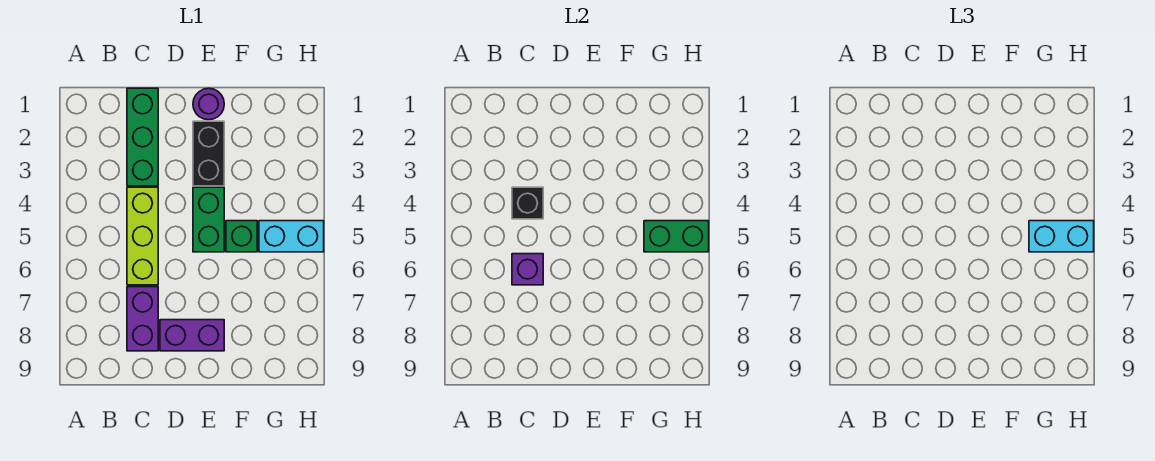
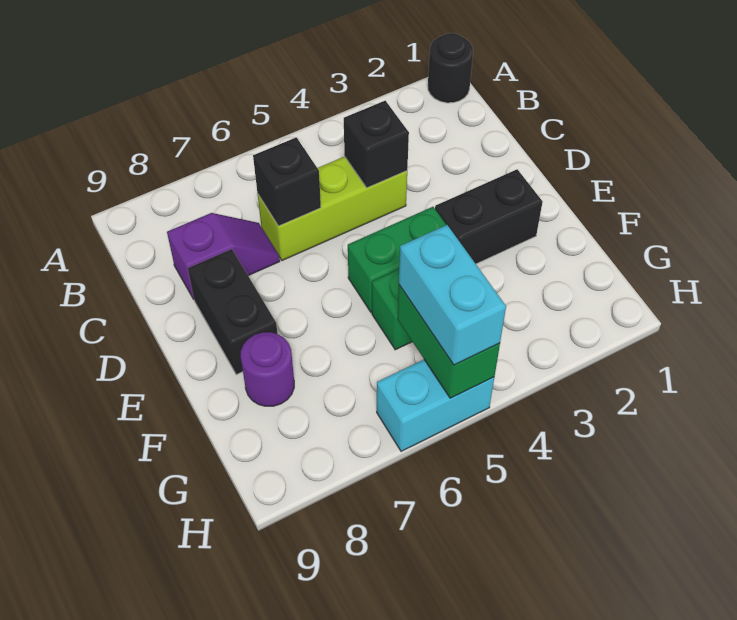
none -> black 1x1 round brick [428,33,473,103]
green 1x3 brick [127,88,158,186] -> none
purple 1x1 brick [512,254,543,285] -> black 1x1 brick [253,137,321,226]
purple 1x2 brick [127,287,158,351] -> purple 1x2 slope [167,213,280,299]
purple 1x2 brick [160,320,224,351] -> black 1x2 brick [188,249,277,375]
purple 1x1 round brick [193,88,224,120] -> purple 1x1 round brick moved to [241,332,294,406]
cyan 1x2 brick [259,221,324,252] -> cyan 1x2 brick turned to [377,360,494,451]

